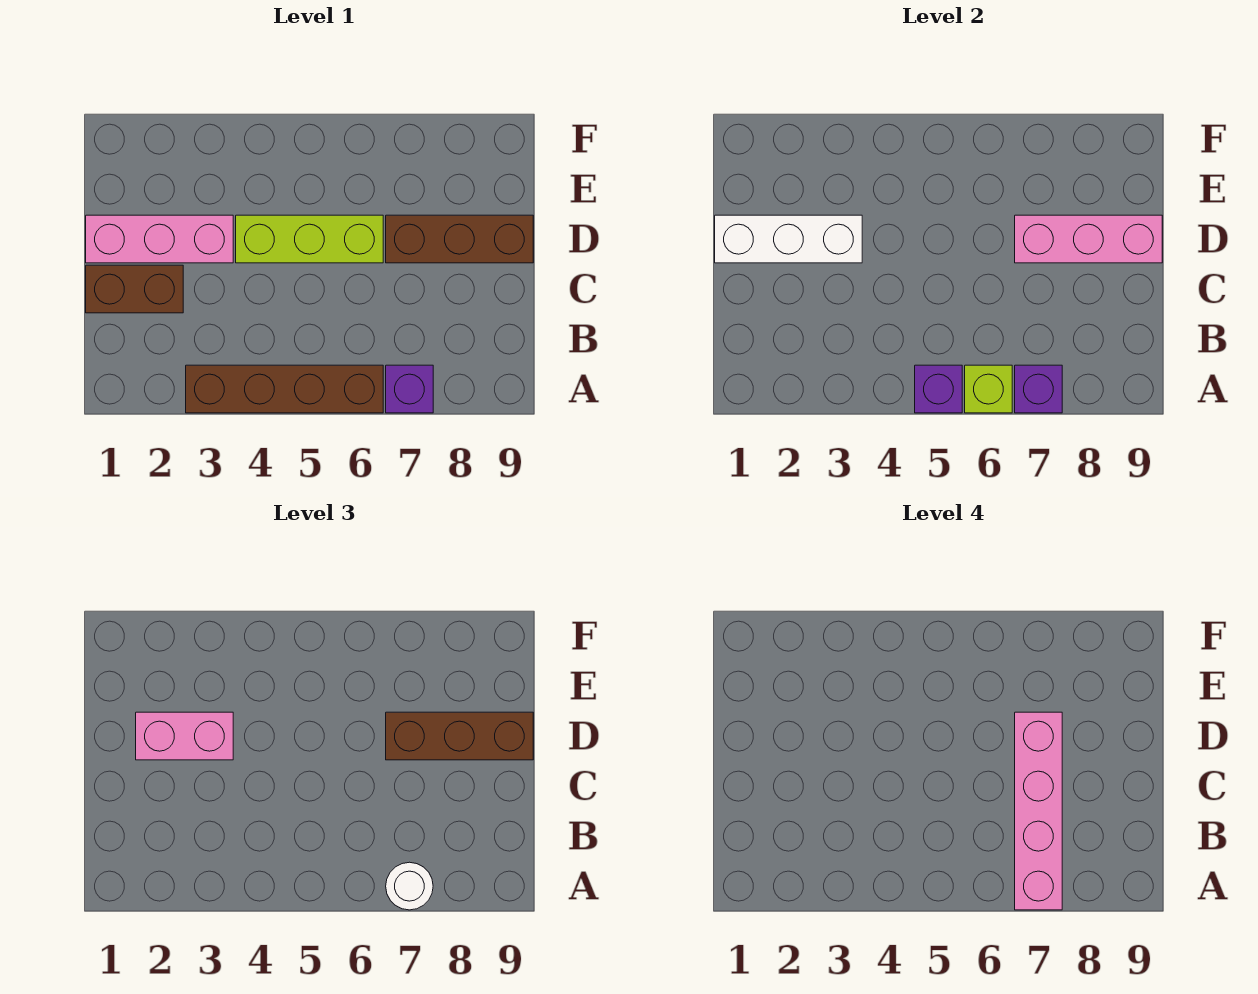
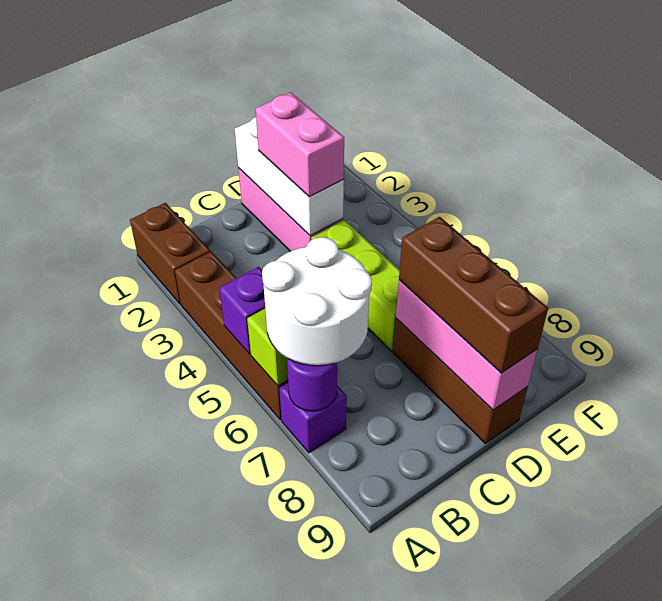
purple 1x1 brick [1015,365,1062,413] -> purple 1x1 round brick [287,359,337,411]
white 1x1 round brick [386,862,433,910] -> white 2x2 round brick [262,237,372,366]
pink 1x4 brick [1015,712,1062,910] -> none
brown 1x2 brick [86,265,183,313] -> brown 1x2 brick moved to [130,203,210,304]

